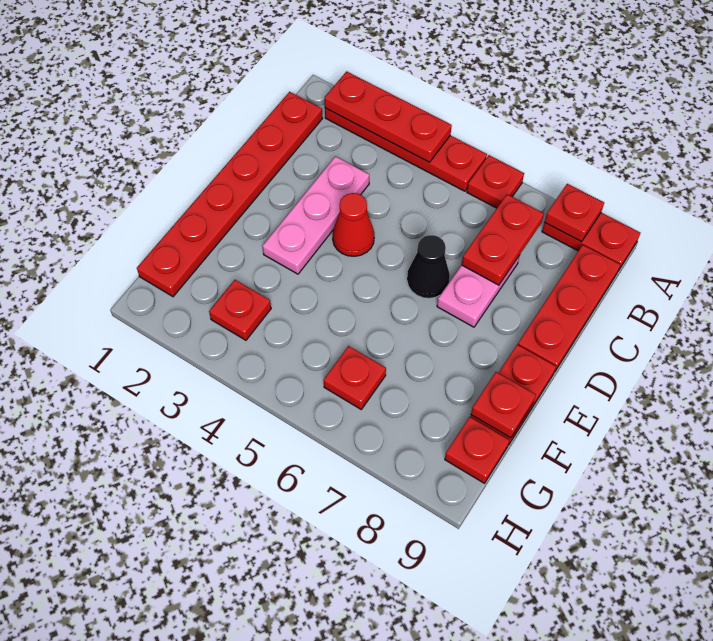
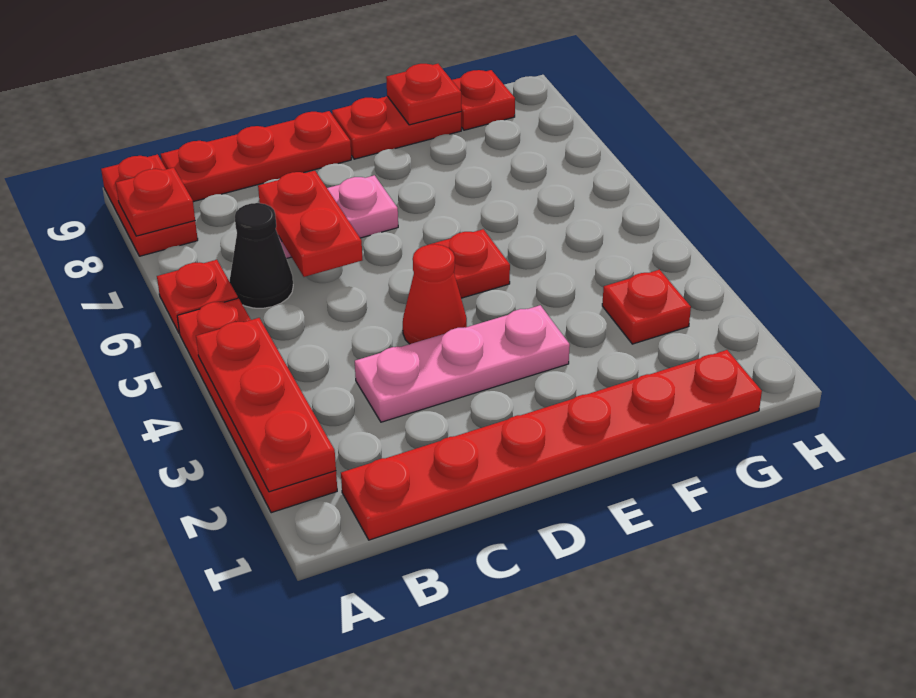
red 1x2 plate [462,194,544,285] -> red 1x2 plate turned to [258,171,362,277]
black 1x1 cone [407,235,450,298] -> black 1x1 cone moved to [230,203,293,308]
red 1x1 plate [324,346,386,409] -> red 1x1 plate moved to [429,229,510,298]

